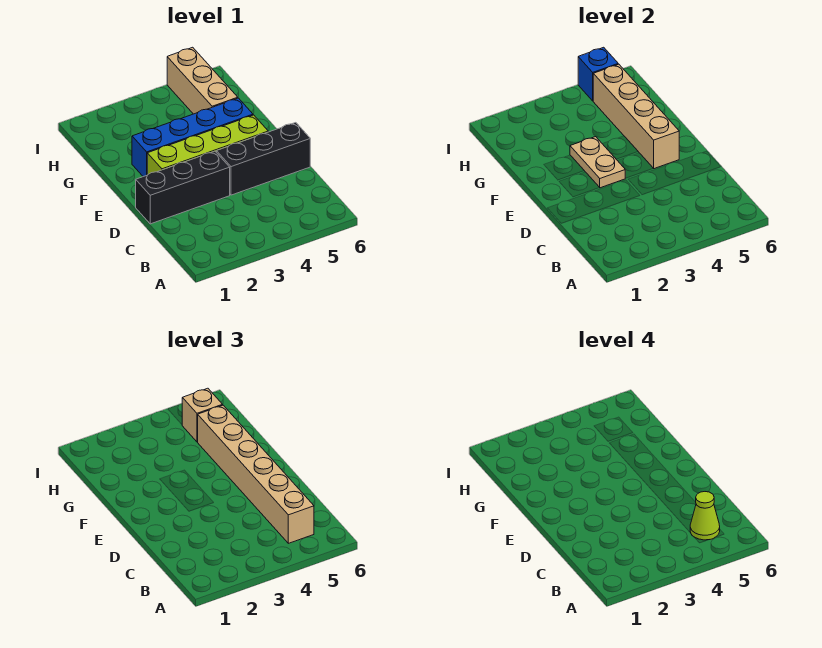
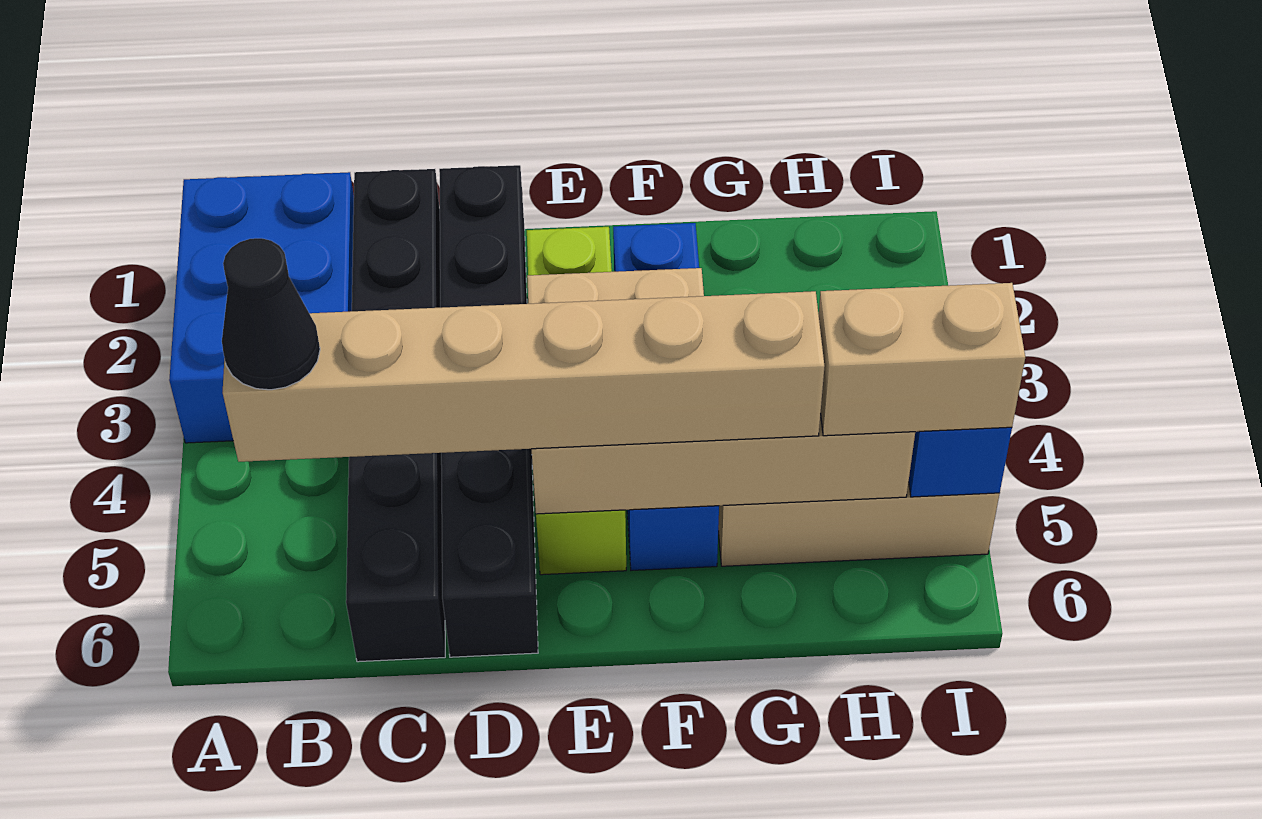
none -> blue 2x3 brick [169,172,354,443]
lime 1x1 cone [690,492,720,540] -> black 1x1 cone [222,238,320,390]
none -> black 1x6 brick [346,169,445,662]
tan 1x1 brick [182,388,223,442] -> tan 1x2 brick [819,283,1025,436]

